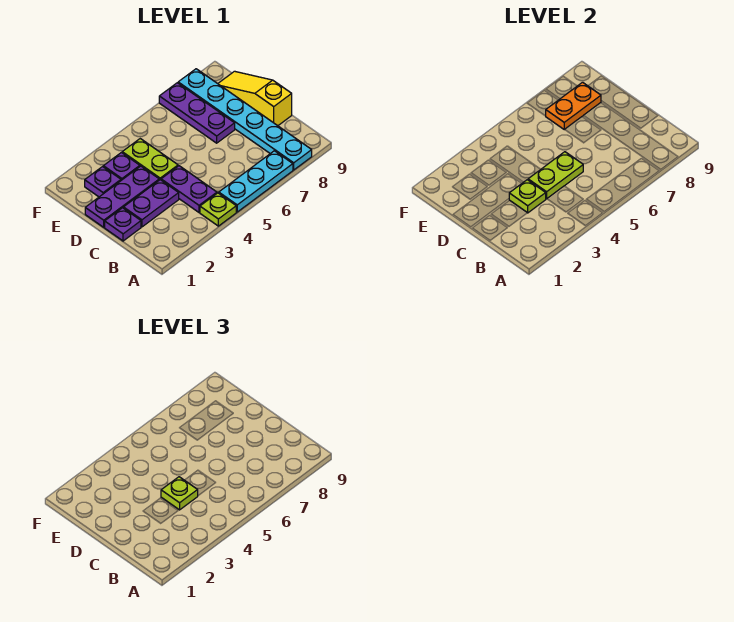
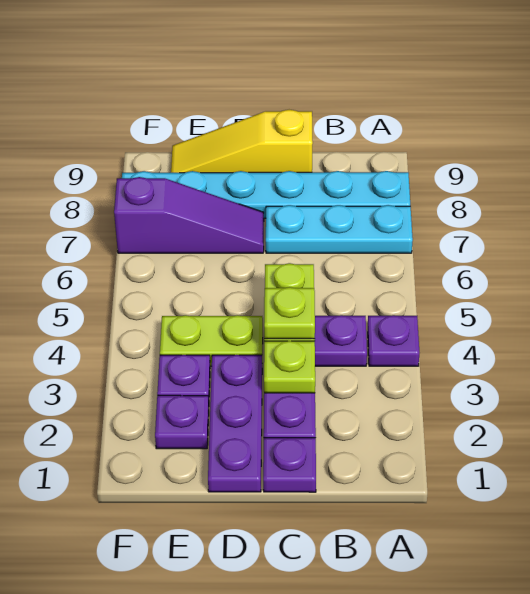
lime 1x1 plate [200,193,236,226] -> purple 1x1 plate [368,315,419,366]
cyan 1x3 plate [219,151,293,212] -> cyan 1x3 plate turned to [266,205,413,253]
purple 1x3 plate [159,83,235,143] -> purple 1x3 slope [114,177,264,253]
orange 1x2 plate [546,82,601,130] -> none

